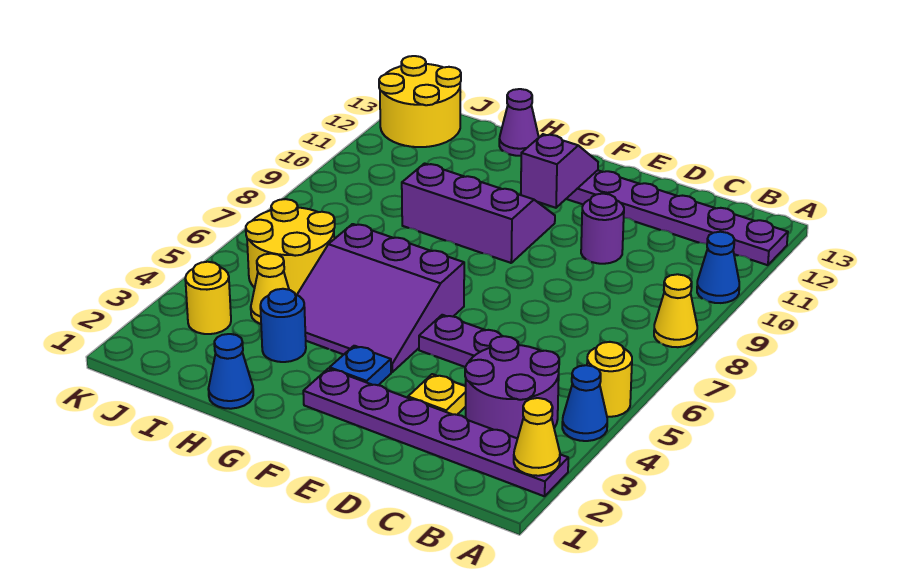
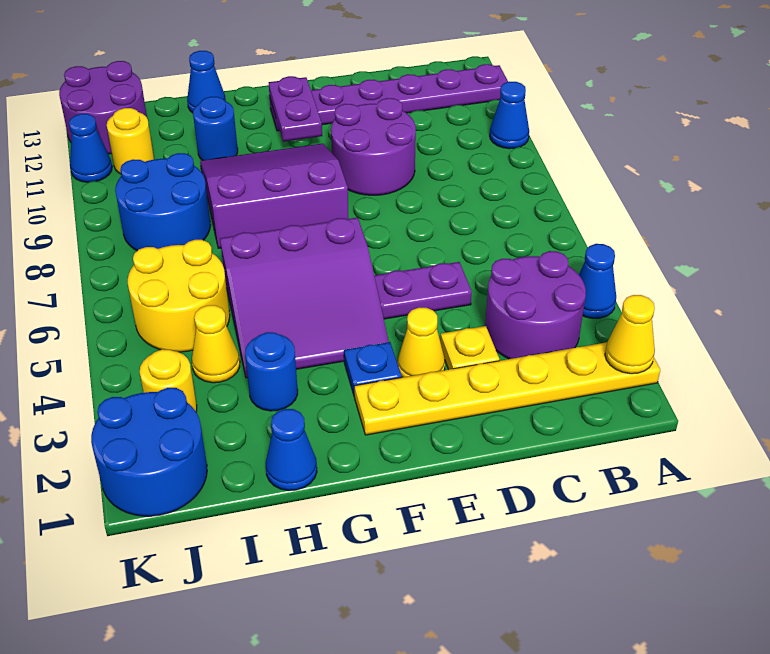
purple 1x6 plate [303,369,568,496] -> yellow 1x6 plate [355,342,660,435]
yellow 1x1 round brick [587,342,632,417] -> yellow 1x1 round brick moved to [107,108,154,174]
yellow 1x1 cone [654,274,697,347] -> yellow 1x1 cone moved to [397,308,445,377]
purple 1x1 round brick [581,194,624,264] -> purple 2x2 round brick [331,98,416,195]
purple 2x3 slope [402,163,555,263] -> purple 3x3 slope [200,144,349,248]
purple 1x2 slope [521,134,598,208] -> purple 1x2 plate [269,76,322,142]
none -> blue 1x1 round brick [193,97,238,160]
purple 1x1 cone [499,89,539,156] -> blue 1x1 cone [187,51,226,113]
none -> blue 2x2 round brick [115,153,211,251]
none -> blue 2x2 round brick [91,388,207,516]
yellow 2x2 round brick [379,56,461,147] -> purple 2x2 round brick [59,61,147,154]
none -> blue 1x1 cone [69,114,112,182]

